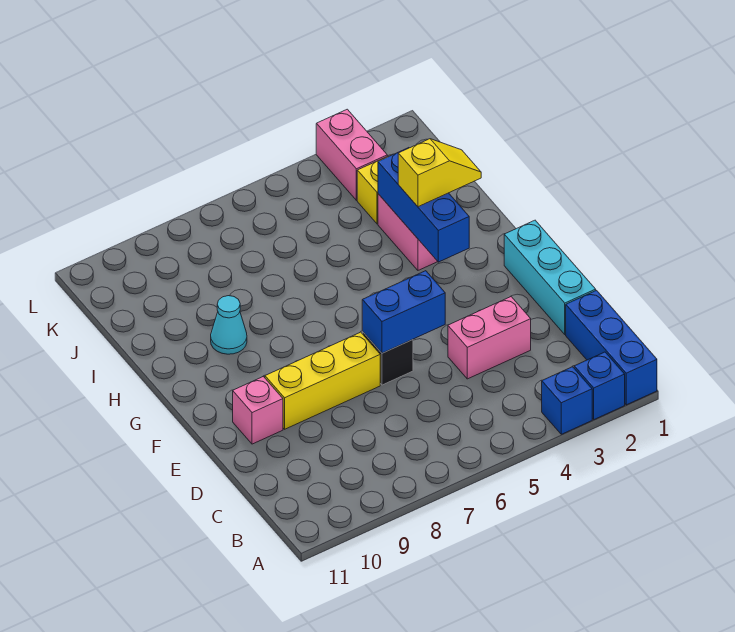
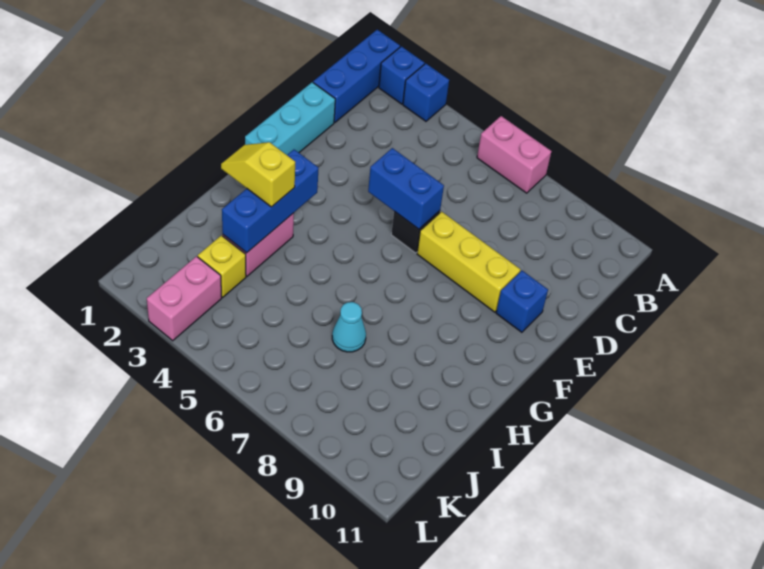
pink 1x2 brick [448,297,531,379] -> pink 1x2 brick moved to [477,116,551,193]
pink 1x1 brick [233,377,283,444] -> blue 1x1 brick [496,271,548,332]
cyan 1x1 cone [211,296,247,354] -> cyan 1x1 cone moved to [332,302,366,352]

